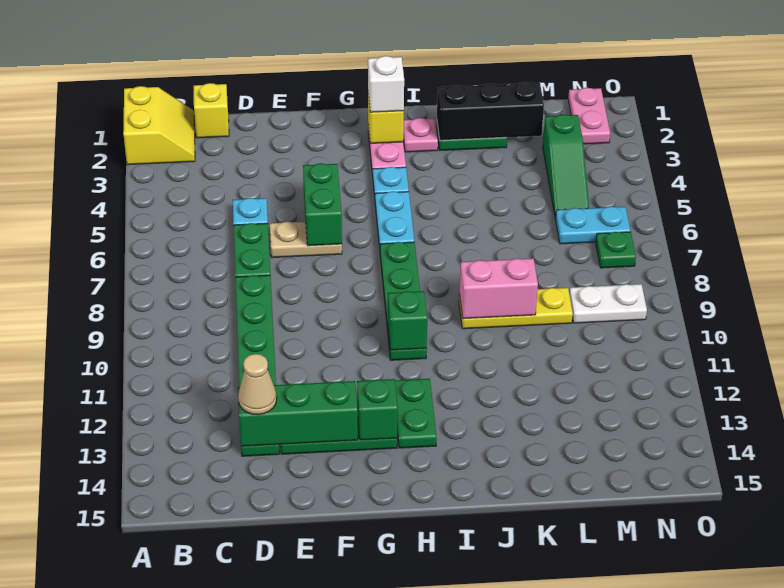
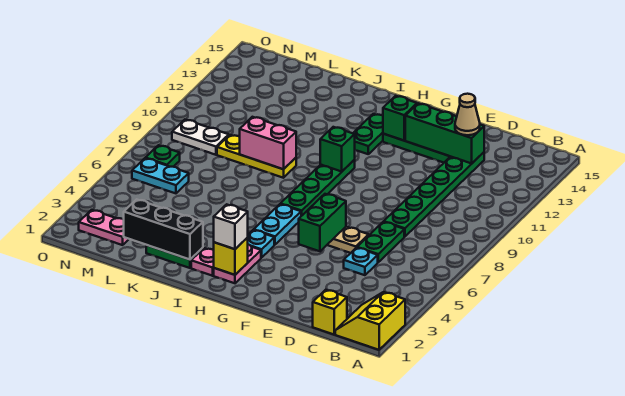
green 1x3 slope [543,114,589,218] -> none
pink 1x2 plate [568,88,610,144] -> pink 1x2 plate turned to [79,210,129,245]

